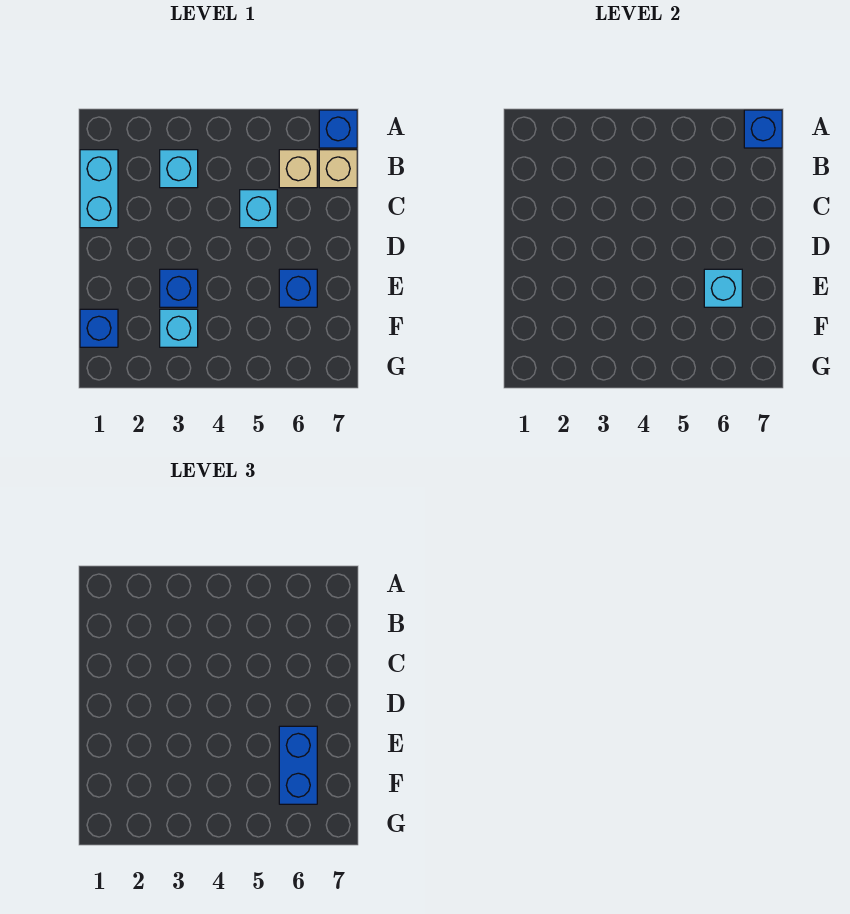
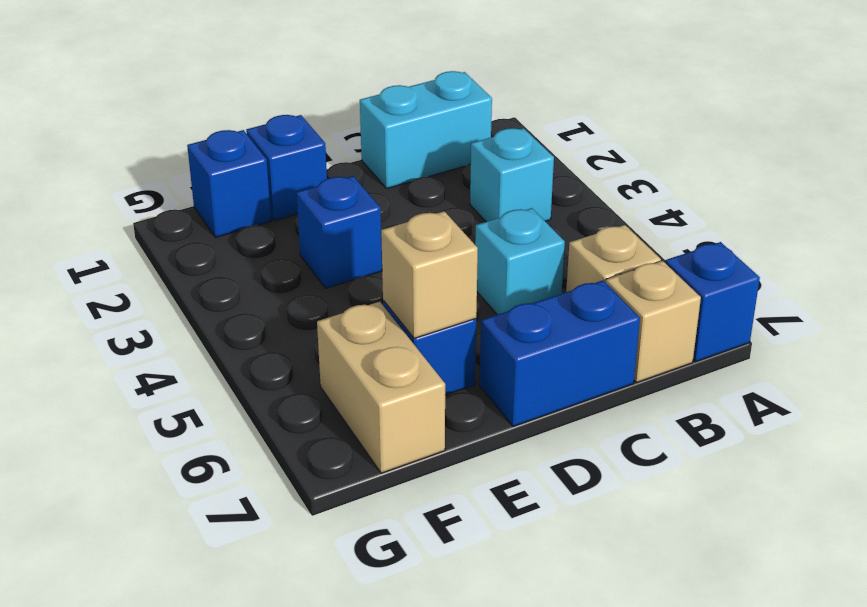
blue 1x1 brick [744,110,782,148] -> blue 1x1 brick moved to [246,115,327,221]
cyan 1x1 brick [704,269,742,307] -> tan 1x1 brick [381,211,478,338]
blue 1x2 brick [279,726,317,804] -> blue 1x2 brick moved to [480,280,640,426]
cyan 1x1 brick [160,309,198,347] -> none
none -> tan 1x2 brick [317,302,445,473]

